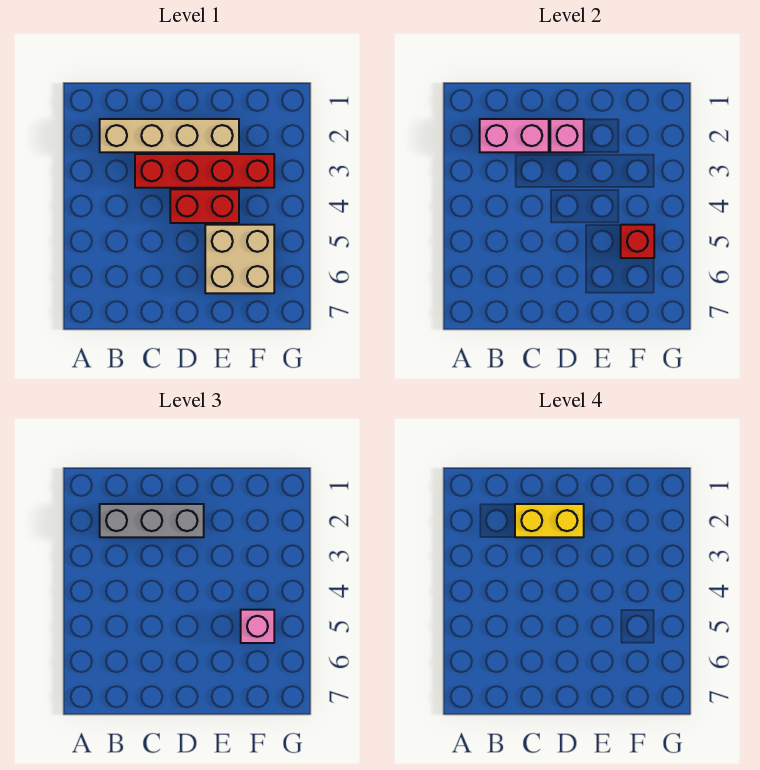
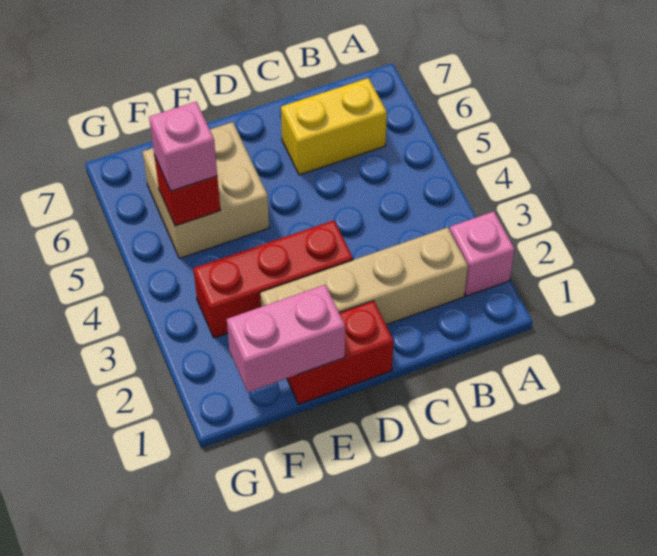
pink 1x2 brick [480,119,549,152] -> pink 1x2 brick moved to [227,285,345,392]
grey 1x3 brick [100,504,204,537] -> none
yellow 1x2 brick [515,504,584,537] -> yellow 1x2 brick moved to [281,78,387,175]
red 1x4 brick [135,154,274,188] -> red 1x3 brick [193,220,353,338]
pink 1x1 brick [550,119,584,152] -> pink 1x1 brick moved to [450,212,515,296]
red 1x2 brick [170,189,239,223] -> red 1x2 brick moved to [287,301,394,404]

